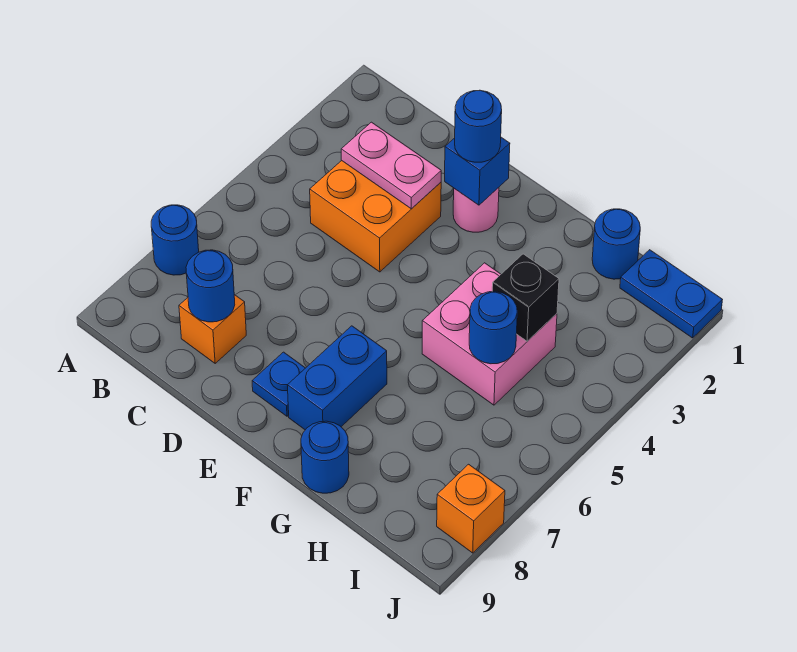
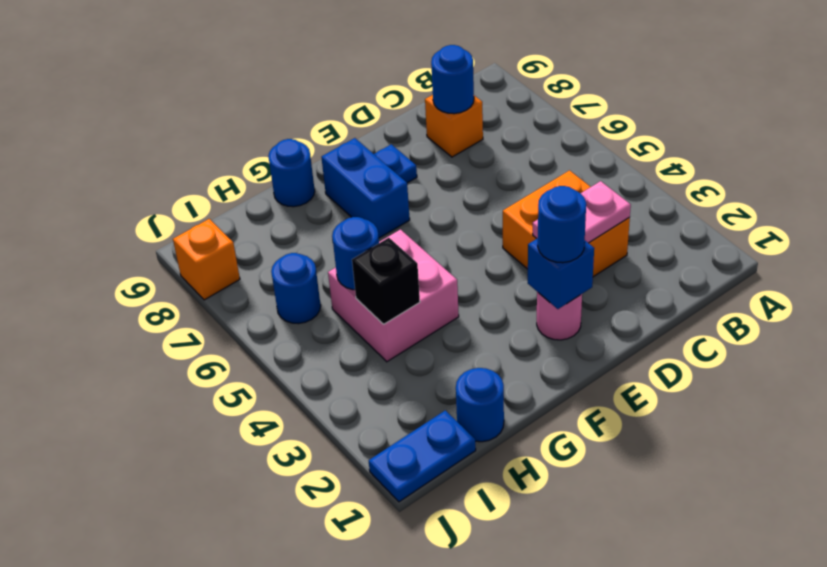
blue 1x1 round brick [151,205,199,275] -> blue 1x1 round brick moved to [271,253,321,324]

